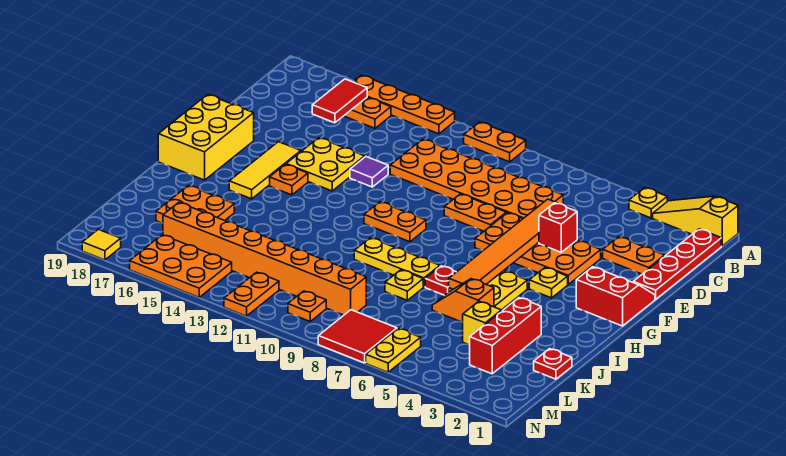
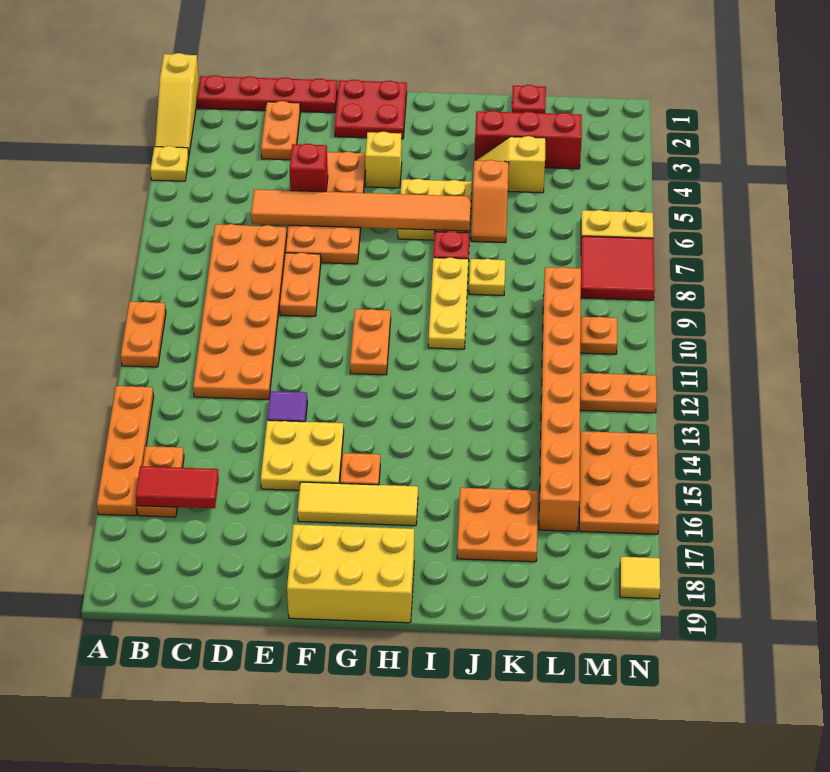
red 2x2 slope [576,267,655,326] -> red 2x2 plate [334,80,407,139]
yellow 1x1 plate [529,267,568,298] -> yellow 1x1 brick [365,132,402,188]

